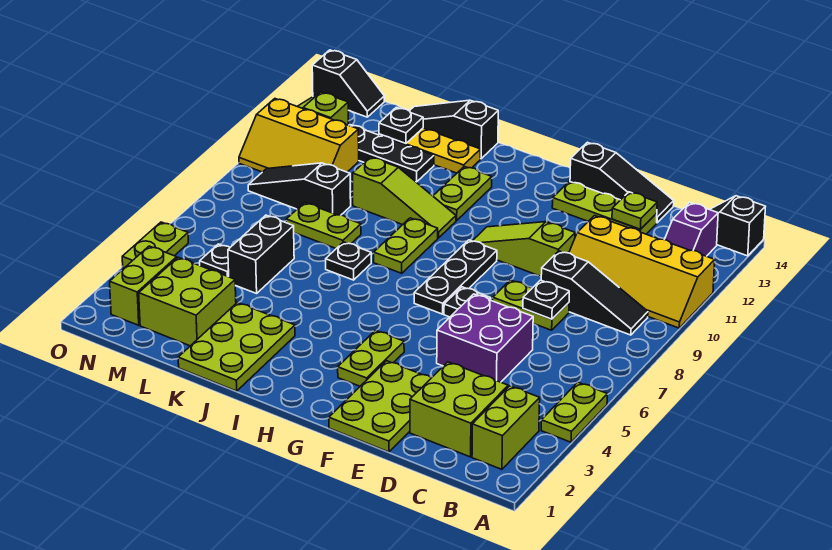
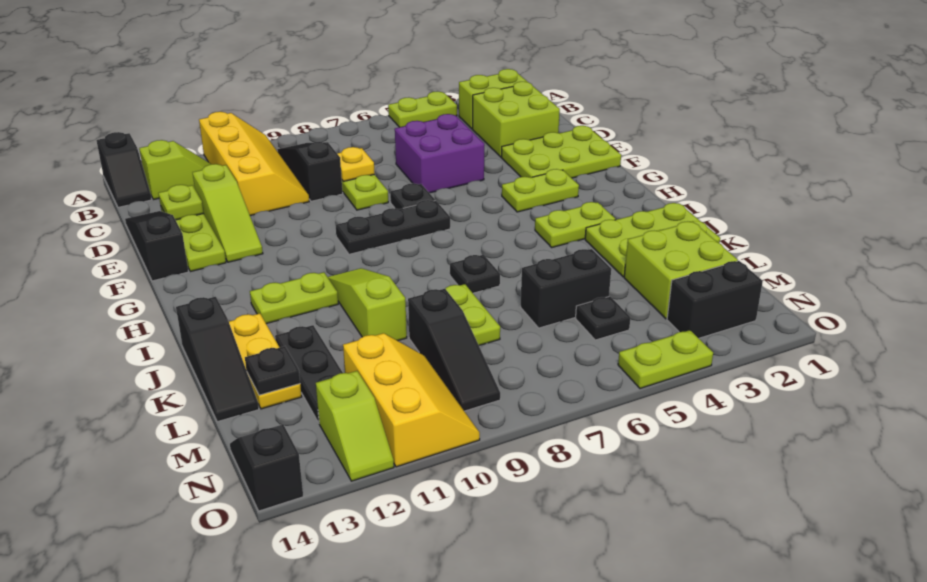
purple 1x2 slope [664,203,718,256] -> lime 1x2 slope [139,140,211,200]
black 1x1 plate [523,280,569,319] -> yellow 1x1 plate [337,147,375,181]
lime 1x3 slope [473,222,575,276] -> lime 1x3 slope moved to [192,164,263,262]
lime 1x2 plate [374,218,438,273] -> lime 1x2 plate moved to [535,202,616,247]
lime 1x2 brick [110,246,177,325] -> black 1x2 brick [667,261,763,338]

